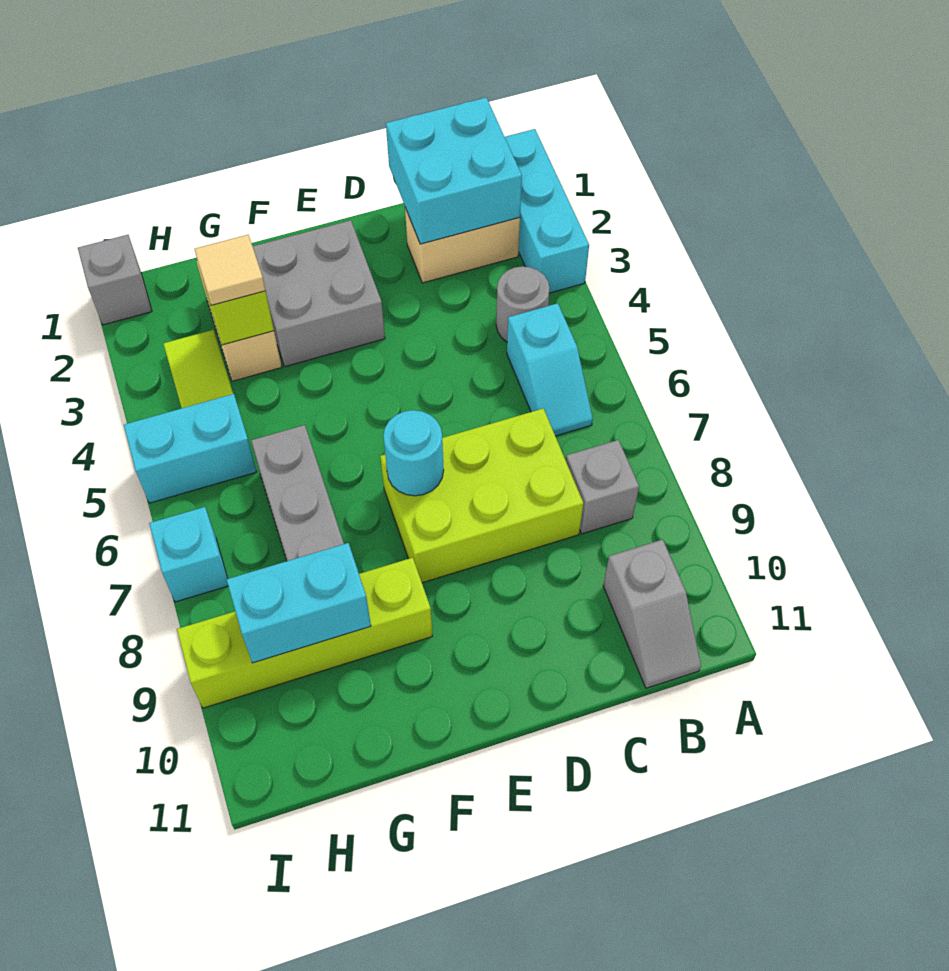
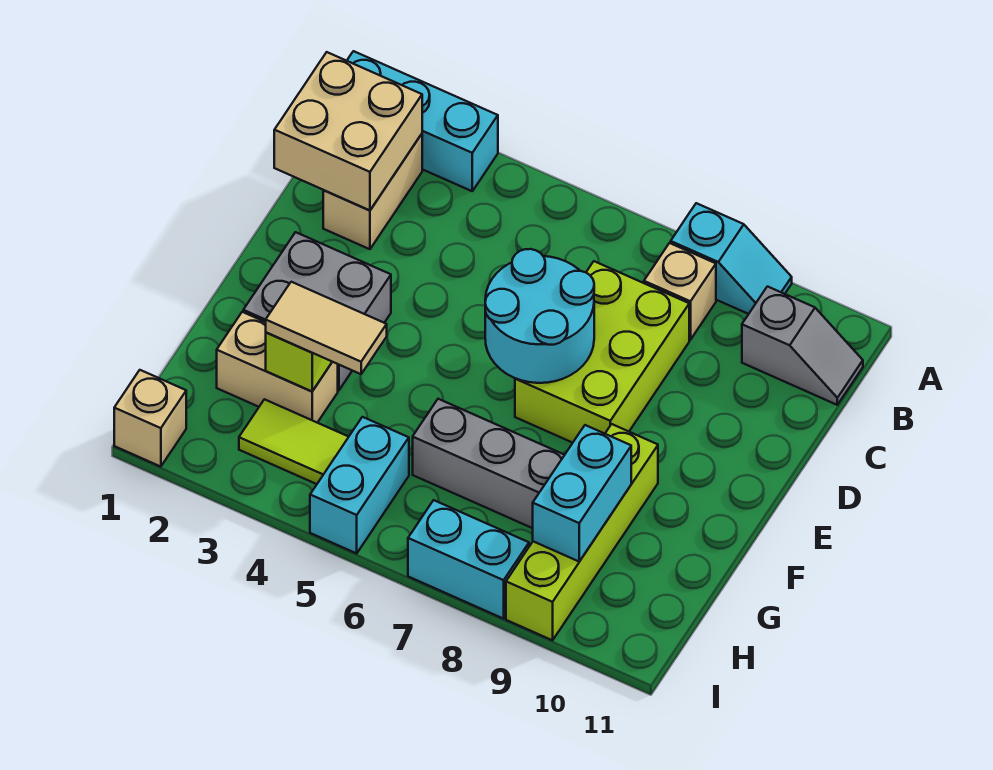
cyan 2x2 brick [386,97,522,244] -> tan 2x2 brick [274,52,422,210]
grey 1x1 round brick [496,266,550,342] -> none
cyan 1x2 slope [507,303,593,436] -> cyan 1x2 slope moved to [671,203,792,314]
grey 1x1 brick [566,440,639,534] -> tan 1x1 brick [644,243,716,340]
cyan 1x1 round brick [383,410,444,496] -> cyan 2x2 round brick [485,249,594,383]
tan 1x1 tile [195,235,266,305] -> tan 1x2 tile [266,282,387,374]
grey 1x1 brick [78,235,152,325] -> tan 1x1 brick [114,370,186,467]
cyan 1x1 brick [149,507,228,602] -> cyan 1x2 brick [408,500,529,619]

